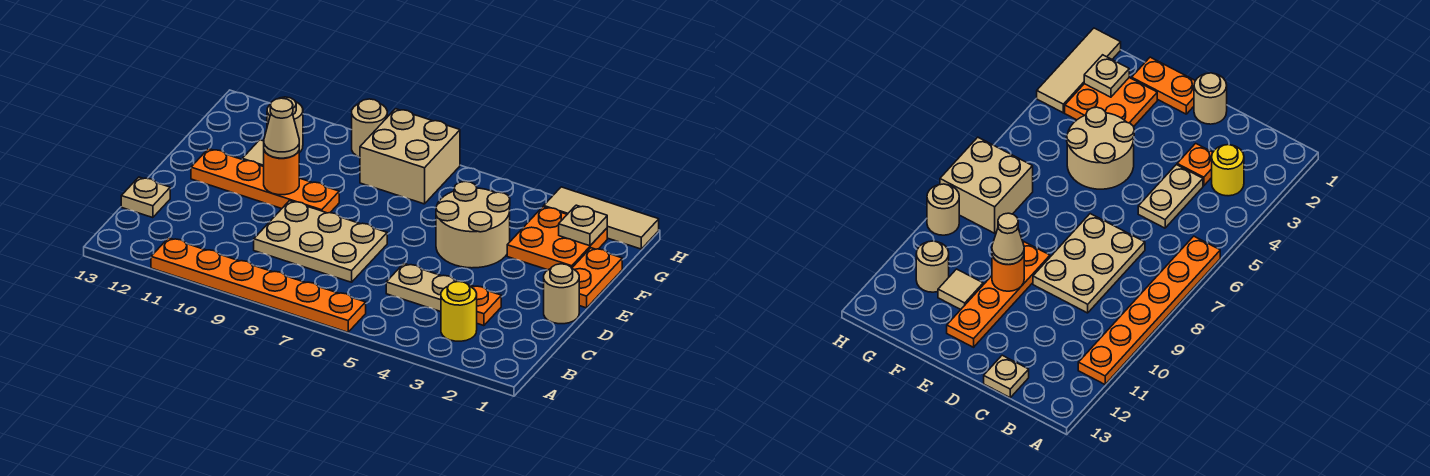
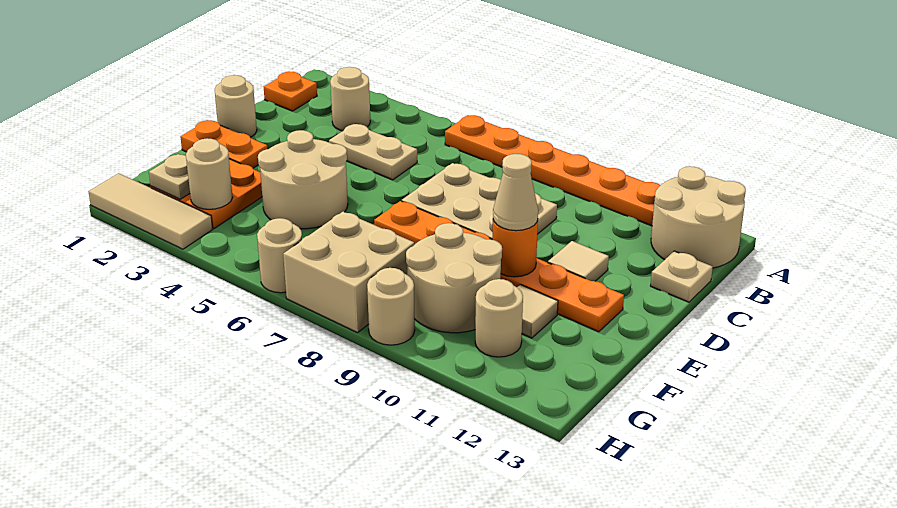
none -> tan 2x2 round brick [651,166,746,268]
yellow 1x1 round brick [441,281,477,341] -> tan 1x1 round brick [330,67,370,131]
orange 1x1 plate [469,285,501,326] -> orange 1x1 plate moved to [264,72,317,111]
none -> tan 1x1 tile [548,241,609,281]
orange 1x2 plate [572,248,622,308] -> orange 1x2 plate turned to [180,120,267,168]
orange 1x4 plate [191,149,339,213] -> orange 1x6 plate [374,201,624,332]
none -> tan 2x2 round brick [406,223,502,333]
none -> tan 1x1 round brick [186,138,233,209]
none -> tan 1x1 round brick [257,218,302,293]

